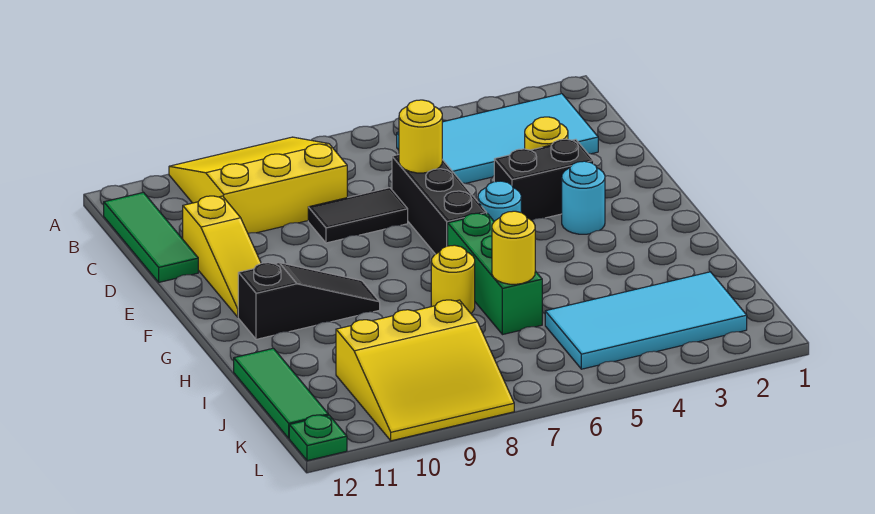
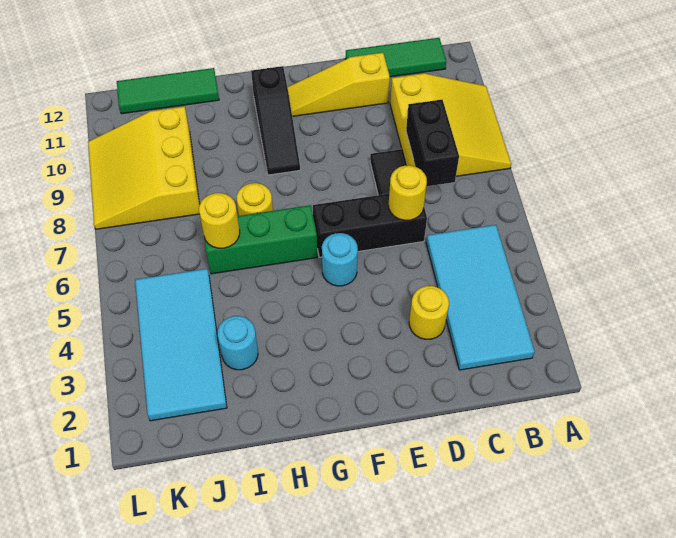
black 1x2 brick [494,139,594,220] -> black 1x2 brick moved to [406,100,459,186]
cyan 1x1 round brick [562,161,605,234] -> cyan 1x1 round brick moved to [217,316,258,370]
green 1x1 plate [289,415,347,461] -> none

